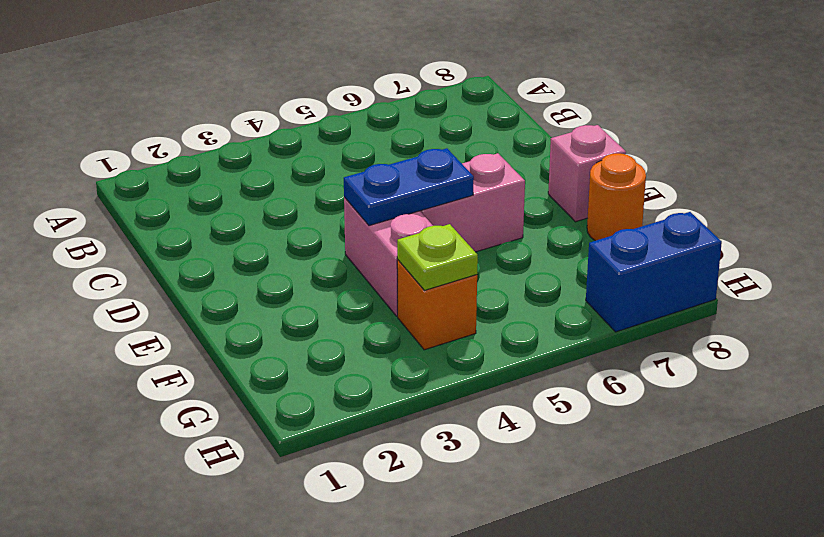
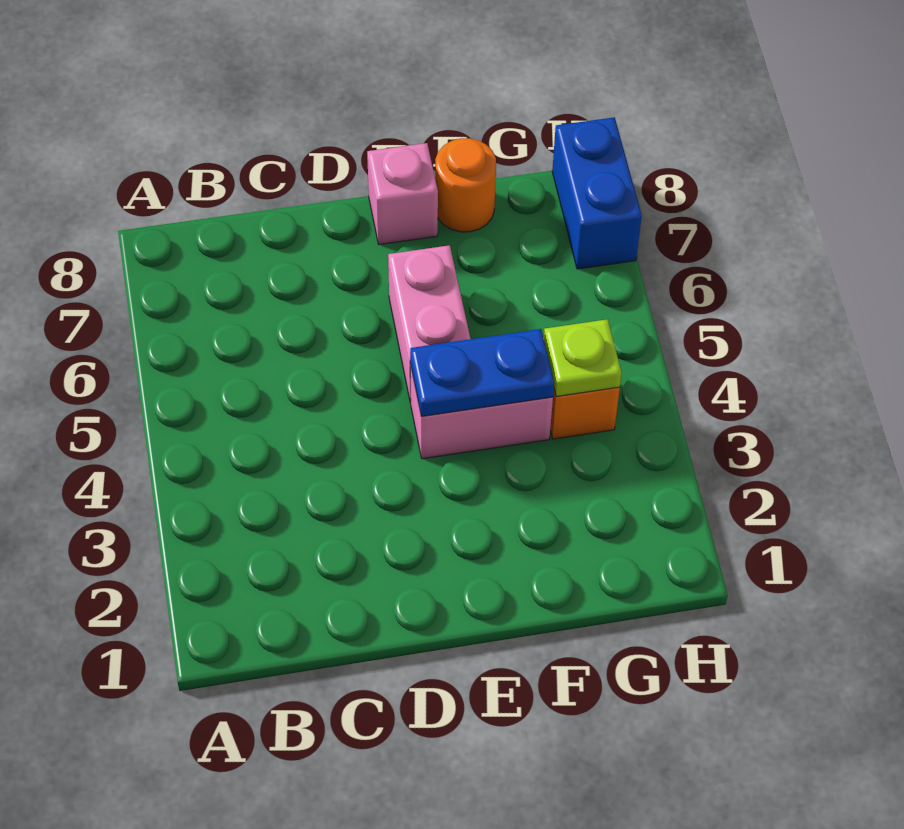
blue 1x2 plate [344,148,474,226] -> blue 1x2 plate turned to [410,329,554,417]

